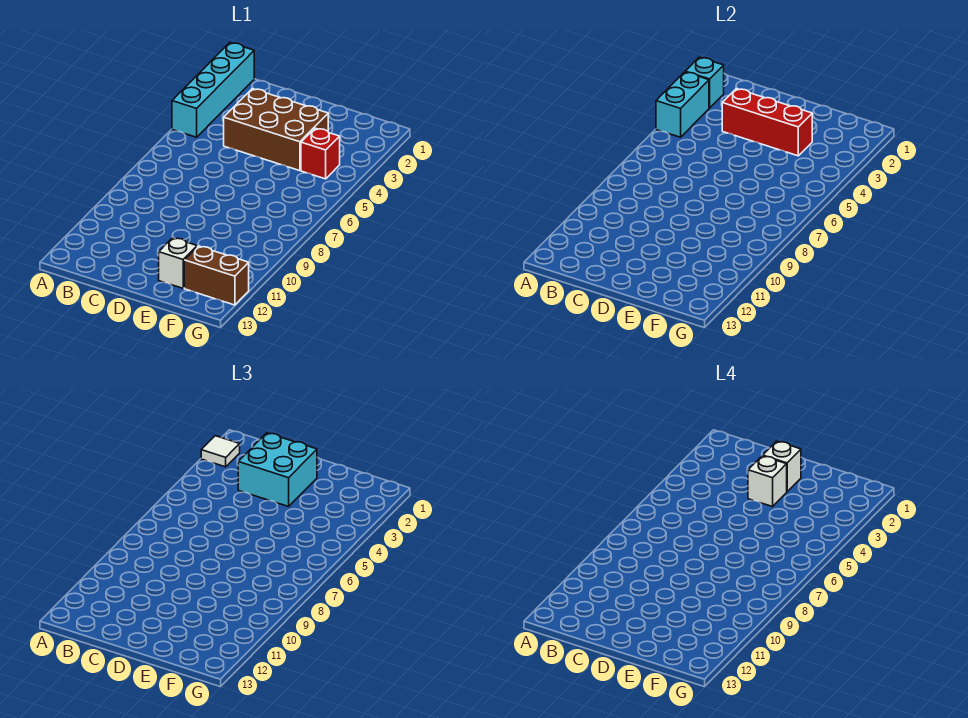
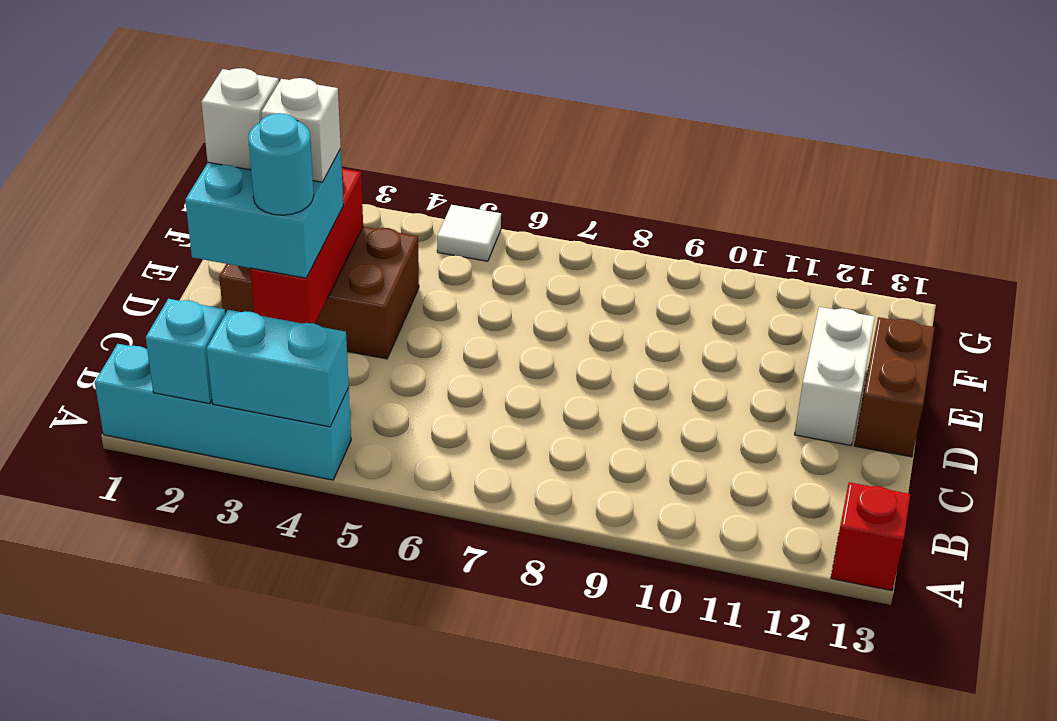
white 1x1 tile [201,436,240,467] -> white 1x1 tile moved to [437,205,501,261]
brown 2x3 brick [224,89,328,171] -> brown 2x3 brick turned to [219,227,419,359]
none -> cyan 1x1 round brick [248,113,314,215]
white 1x1 brick [159,238,197,288] -> white 1x2 brick [794,307,875,445]
red 1x1 brick [301,128,340,179] -> red 1x1 brick moved to [831,482,910,591]
brown 1x2 brick [184,246,249,305] -> brown 1x2 brick moved to [855,317,935,457]

